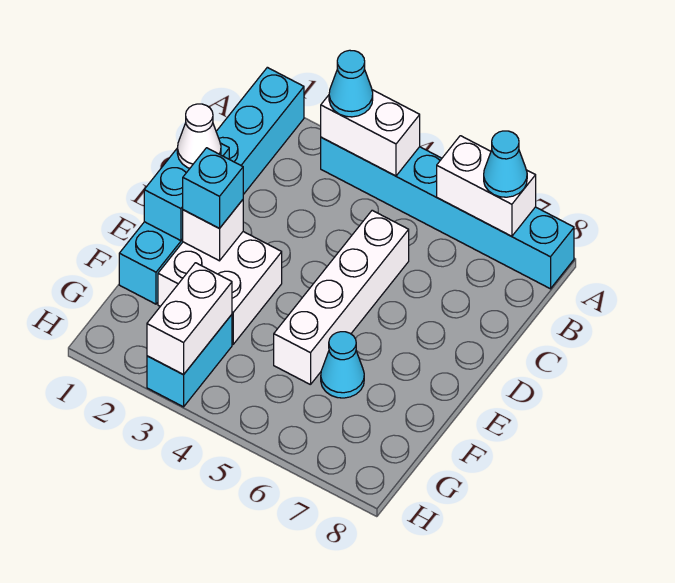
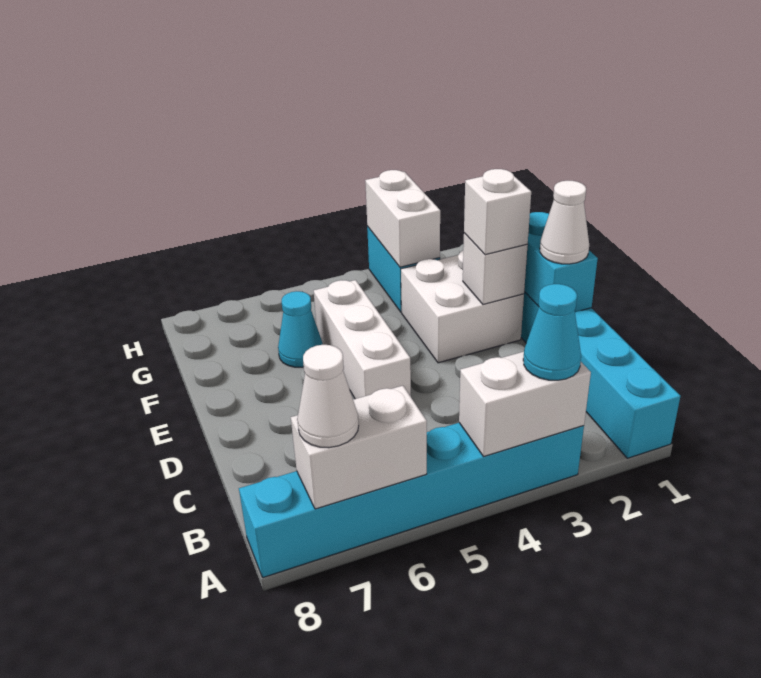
cyan 1x1 cone [484,131,527,197] -> white 1x1 cone [297,345,359,448]
white 1x4 brick [274,210,409,385] -> white 1x3 brick [314,280,411,399]
cyan 1x1 brick [183,148,243,228] -> white 1x1 brick [464,169,531,255]

